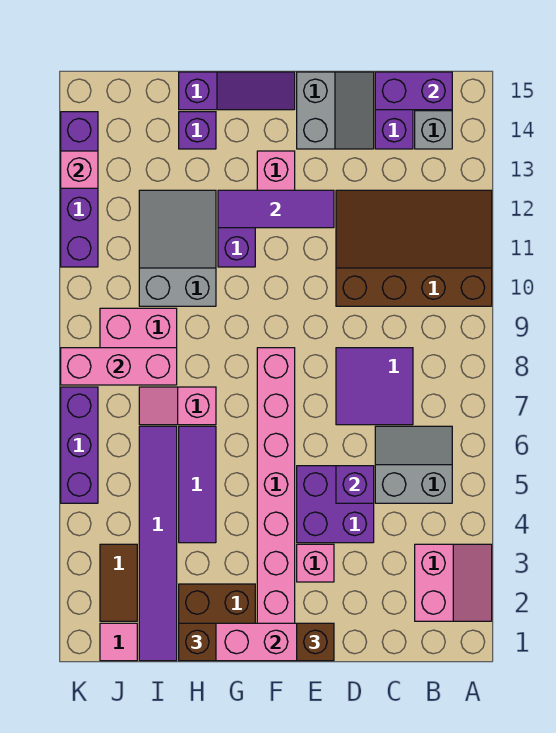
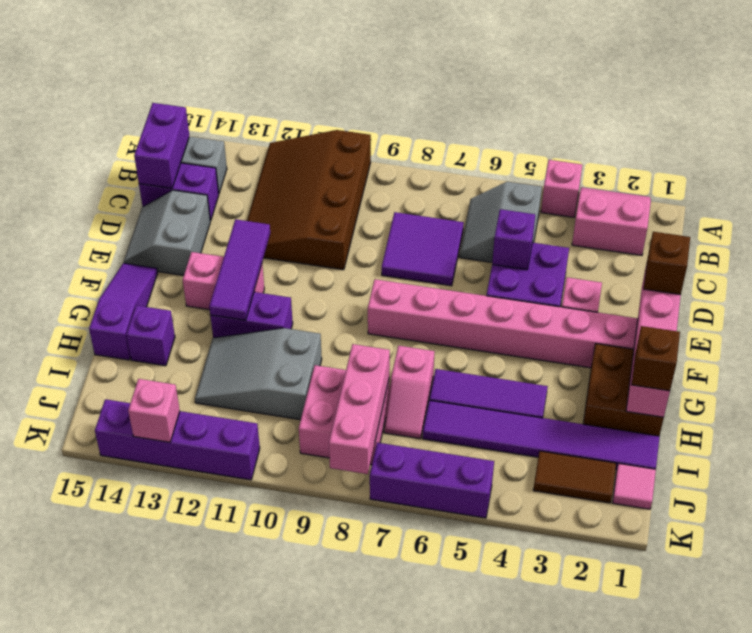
none -> pink 1x1 brick [541,160,582,217]
grey 2x2 slope [297,72,374,149] -> grey 2x2 slope turned to [124,190,210,275]

